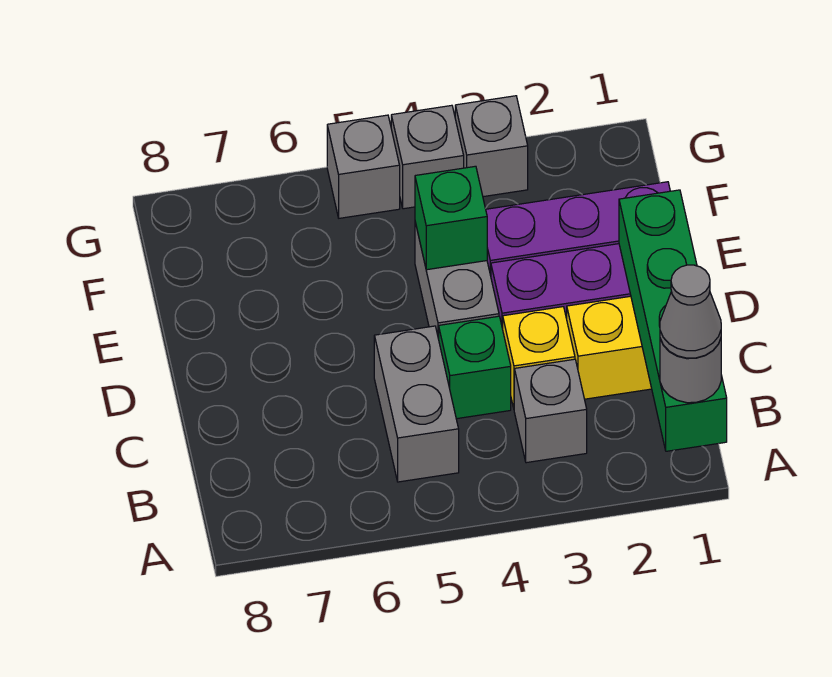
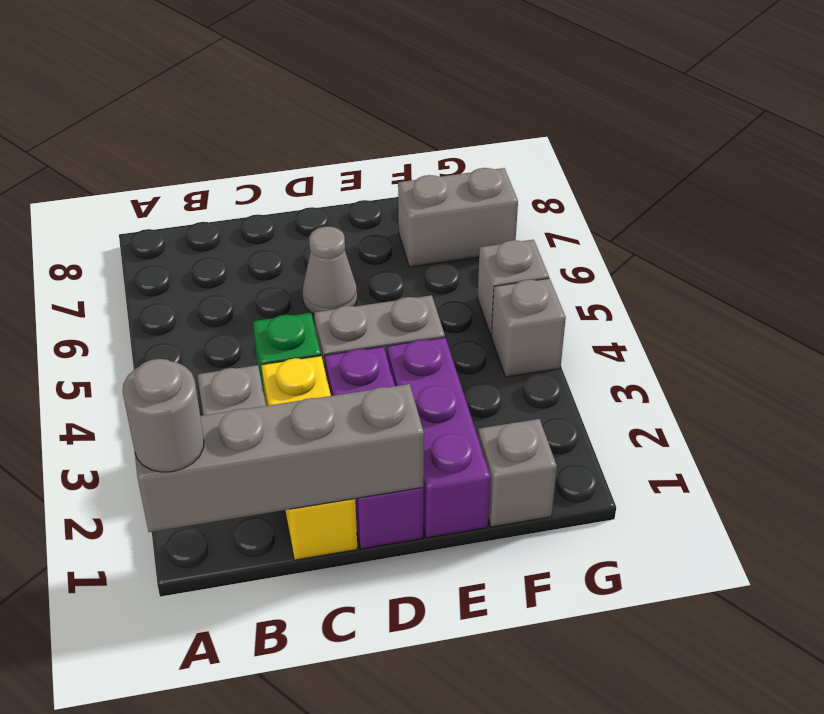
green 1x4 brick [619,190,727,451] -> grey 1x4 brick [135,384,424,532]
grey 1x1 cone [660,265,721,358] -> grey 1x1 cone moved to [303,226,357,314]
grey 1x2 brick [374,326,459,482] -> grey 1x2 brick moved to [398,168,518,267]
green 1x1 brick [415,166,487,270] -> none
grey 1x1 brick [455,96,528,197] -> grey 1x1 brick moved to [478,419,557,527]

